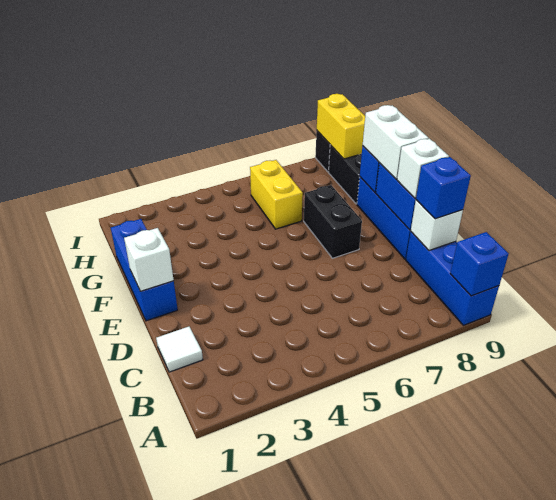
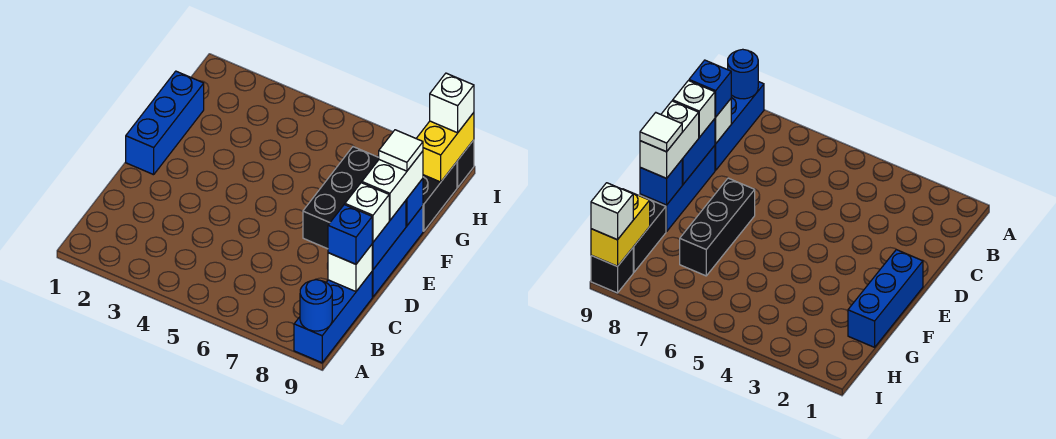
blue 1x1 brick [450,232,509,296] -> blue 1x1 round brick [300,280,332,331]
white 1x1 tile [156,327,203,372] -> white 1x1 tile moved to [379,130,423,171]
white 1x1 brick [124,228,174,291] -> white 1x1 brick moved to [430,73,474,133]
black 1x2 brick [304,185,362,258] -> black 1x3 brick [303,147,379,249]
yellow 1x2 brick [250,160,303,229] -> none

